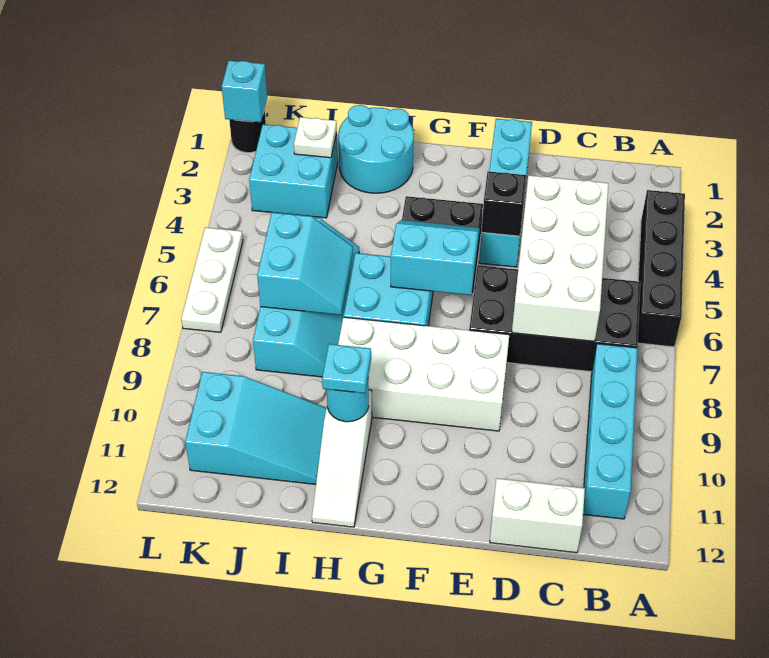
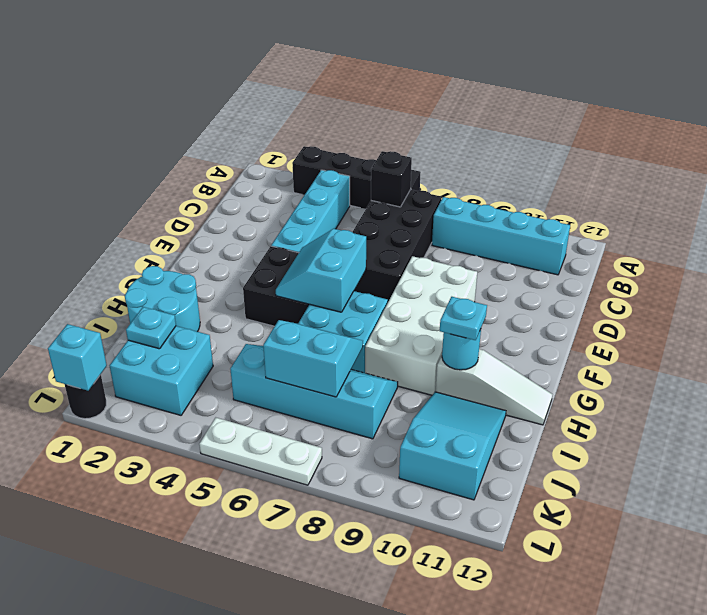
white 2x4 brick [512,175,608,341] -> none
white 1x2 brick [490,478,585,553] -> none
cyan 1x4 brick [479,119,532,267] -> cyan 1x4 brick turned to [271,170,350,253]
black 1x1 brick [482,171,526,236] -> black 1x1 brick moved to [371,151,412,207]
white 1x1 plate [294,117,337,158] -> cyan 1x1 plate [126,307,176,349]

